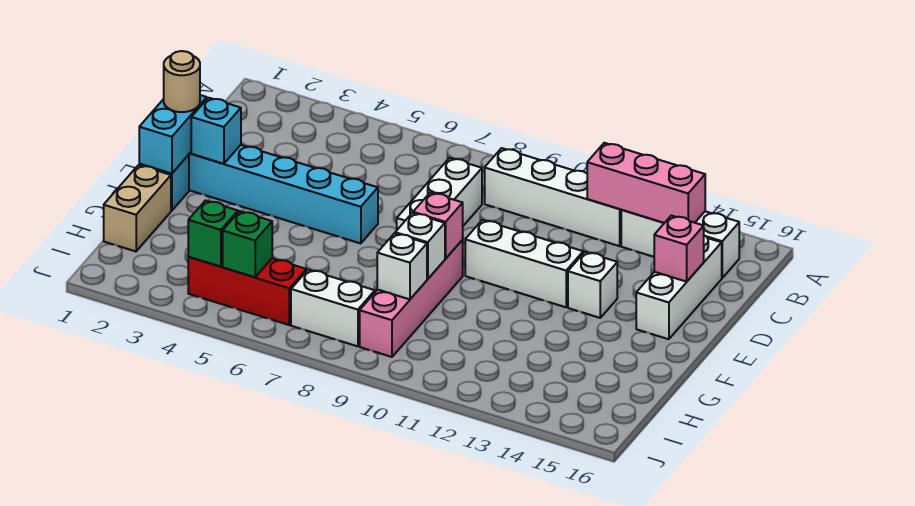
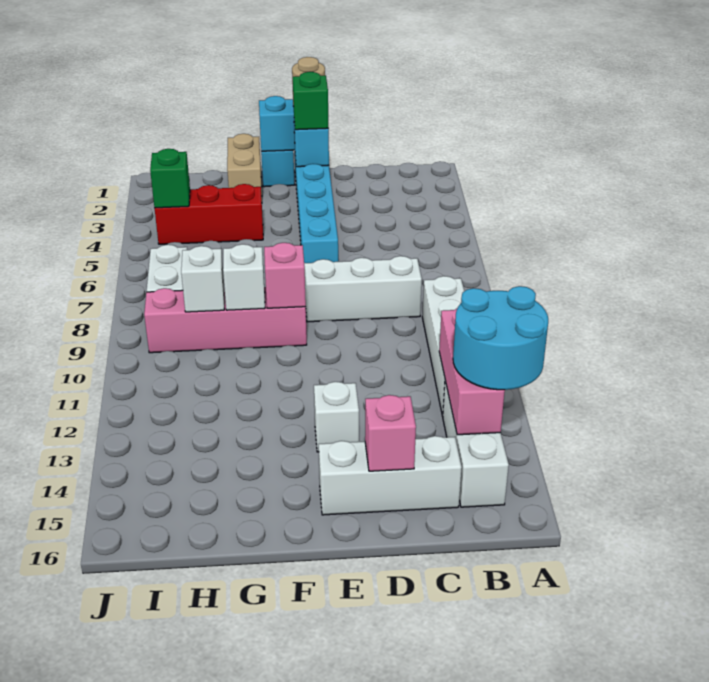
none -> cyan 2x2 round brick [453,286,548,390]
white 1x3 brick [465,220,583,307] -> none
tan 1x2 brick [104,165,171,251] -> tan 1x2 brick turned to [227,134,262,198]
red 1x3 brick [188,257,306,325] -> red 1x3 brick turned to [155,184,263,244]
green 1x1 brick [223,211,272,277] -> green 1x1 brick moved to [293,72,329,130]

